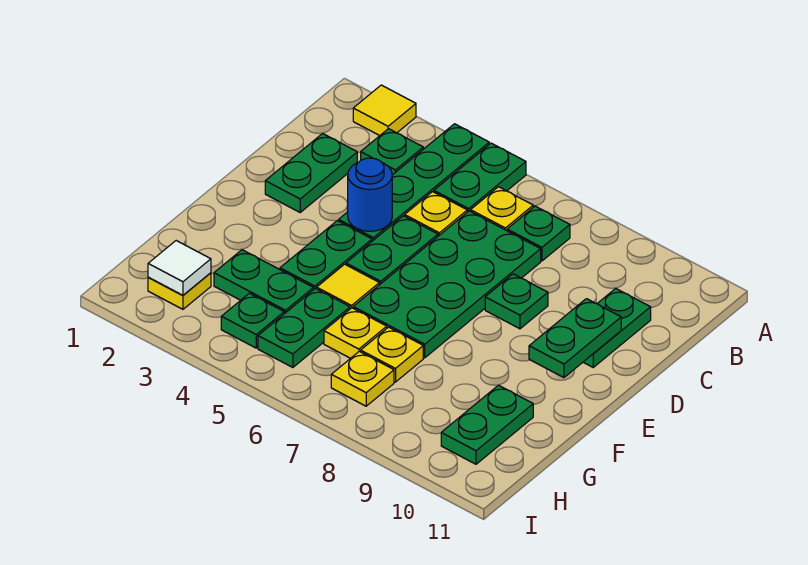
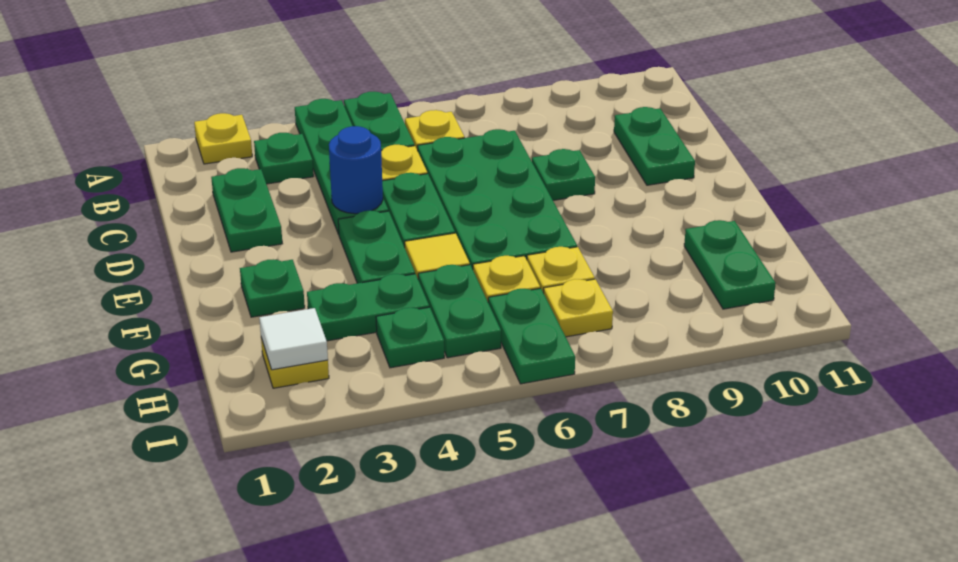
yellow 1x1 tile [353,85,416,136] -> yellow 1x1 plate [194,113,252,164]
green 1x1 plate [507,206,570,261] -> green 1x1 plate moved to [240,259,305,317]
green 1x2 plate [529,299,621,378] -> green 1x2 plate moved to [488,288,575,384]

